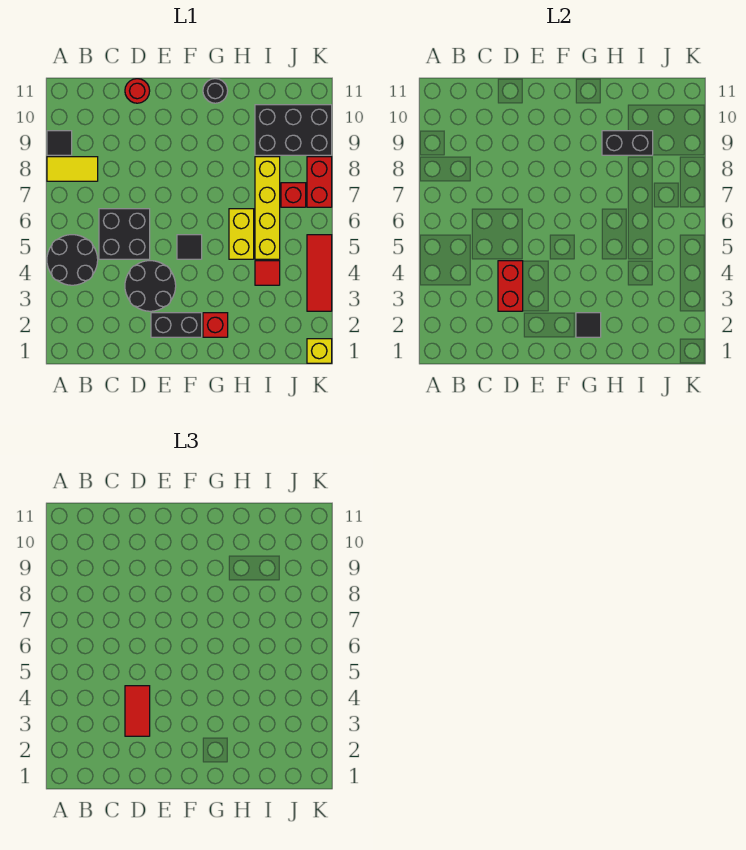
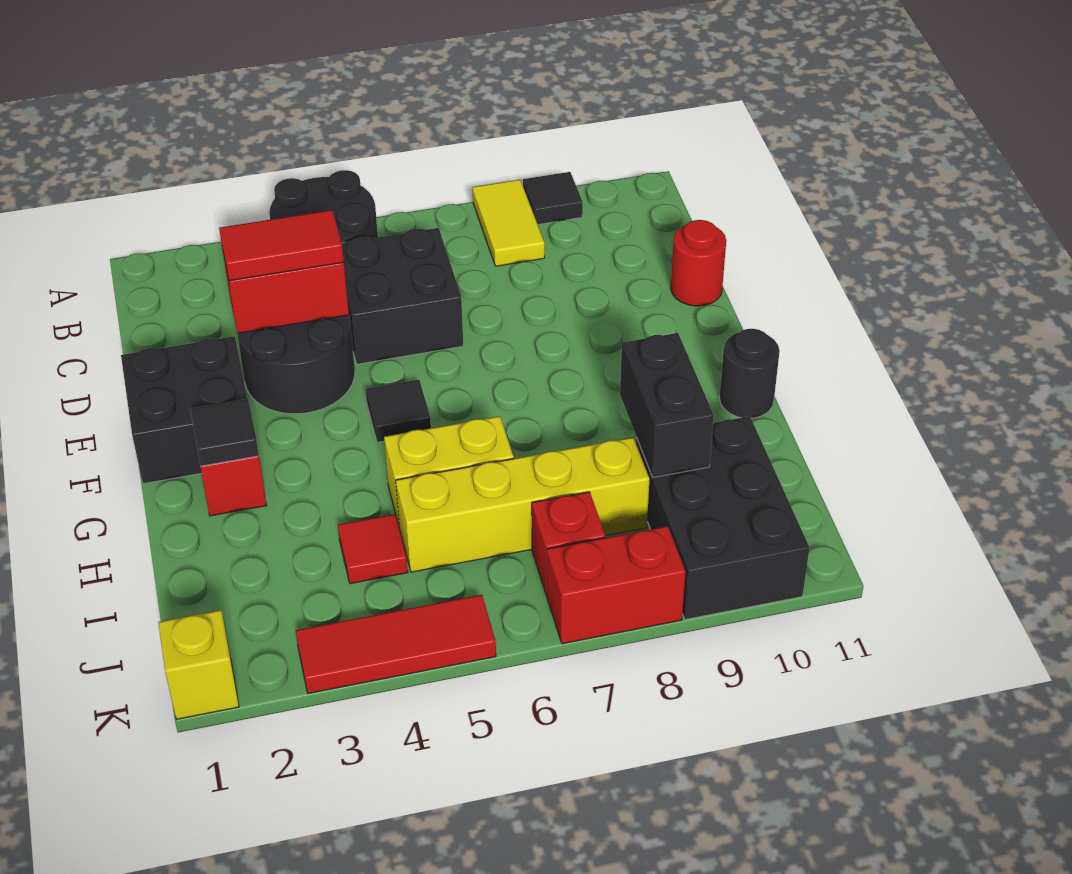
black 1x2 brick [151,313,202,337] -> black 2x2 brick [121,336,247,484]

